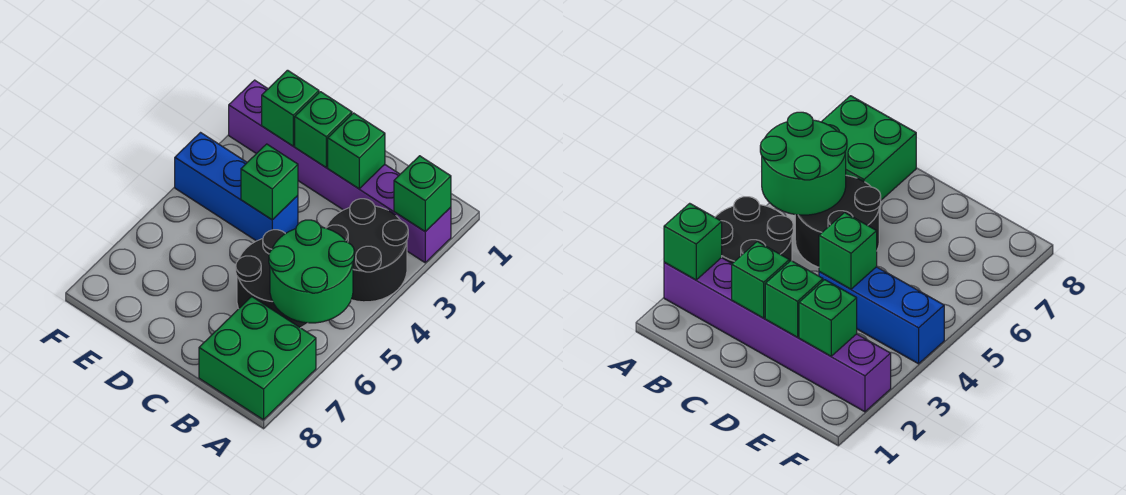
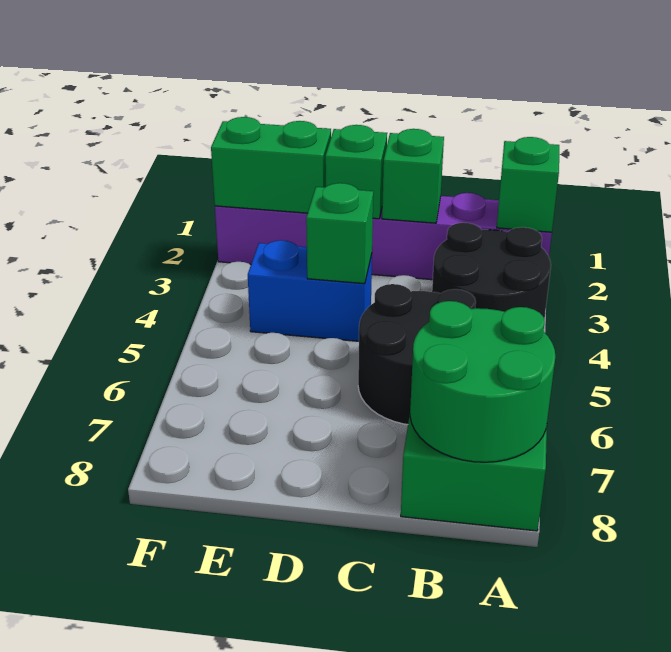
green 2x2 round brick [269,220,354,323] -> green 2x2 round brick moved to [410,301,556,462]
blue 1x3 brick [175,133,298,241] -> blue 1x2 brick [248,240,372,341]
green 1x1 brick [262,70,319,146] -> green 1x2 brick [211,117,331,213]

